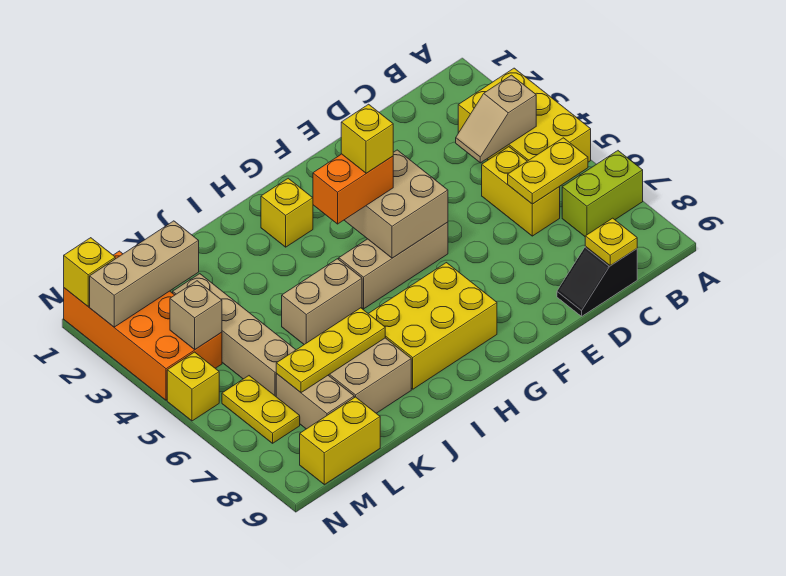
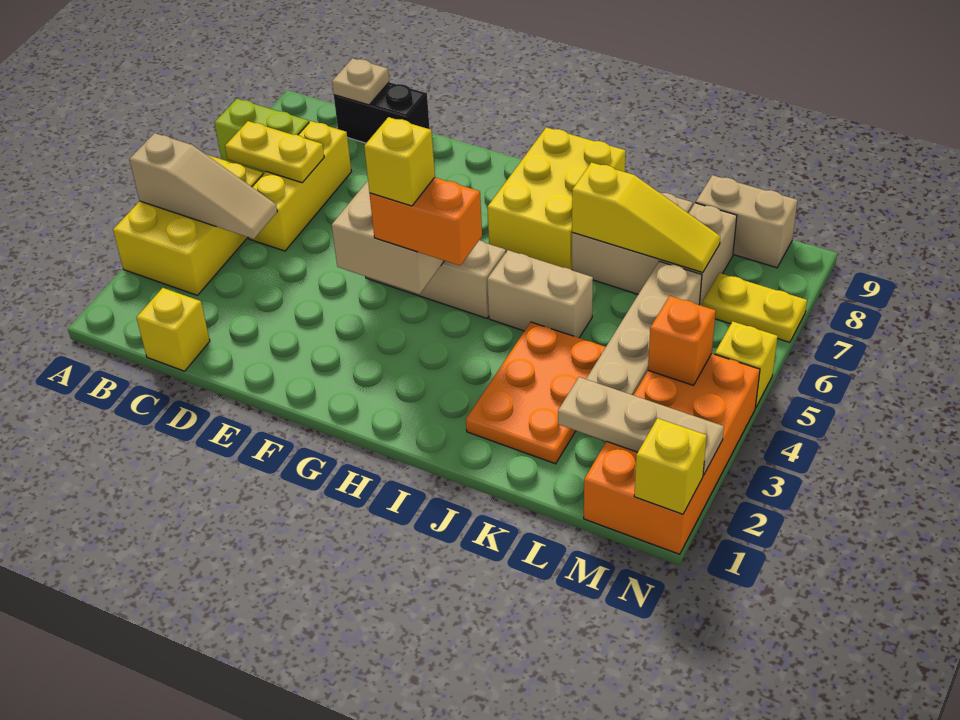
tan 1x2 slope [456,75,536,163] -> tan 1x3 slope [129,133,277,239]
yellow 1x2 brick [482,147,560,236] -> yellow 1x3 brick [249,121,351,251]
black 1x2 slope [557,247,637,316] -> black 1x2 brick [334,82,430,143]
yellow 1x1 plate [585,218,637,266] -> tan 1x1 plate [332,58,389,105]
yellow 2x3 brick [368,263,497,389] -> yellow 2x3 brick turned to [488,127,626,270]
yellow 1x1 brick [261,178,313,247] -> yellow 1x1 brick moved to [136,288,210,371]
none -> orange 2x3 plate [466,322,606,464]
yellow 1x3 plate [276,308,385,393] -> yellow 1x3 slope [572,162,720,273]
tan 1x3 brick [90,221,199,327] -> tan 1x3 plate [558,377,724,475]
yellow 1x2 brick [300,397,380,485] -> tan 1x2 brick [696,175,798,268]
tan 1x1 brick [170,281,222,349] -> orange 1x1 brick [648,296,716,385]
yellow 1x2 plate [222,376,300,443] -> yellow 1x2 plate turned to [702,273,807,342]

